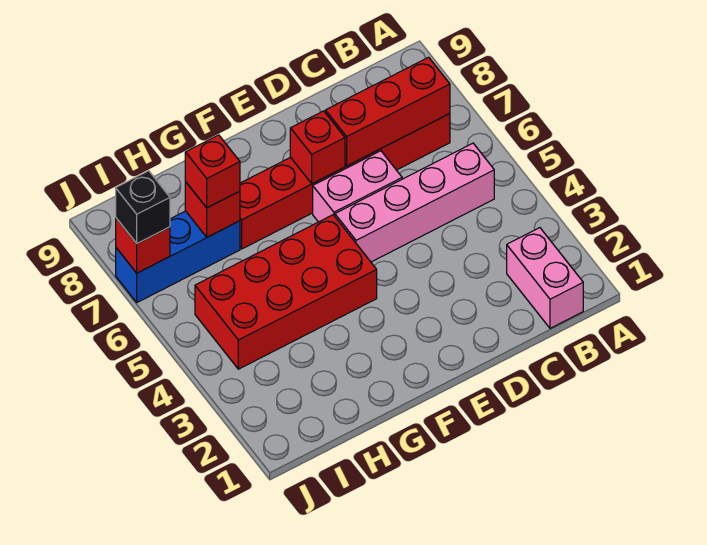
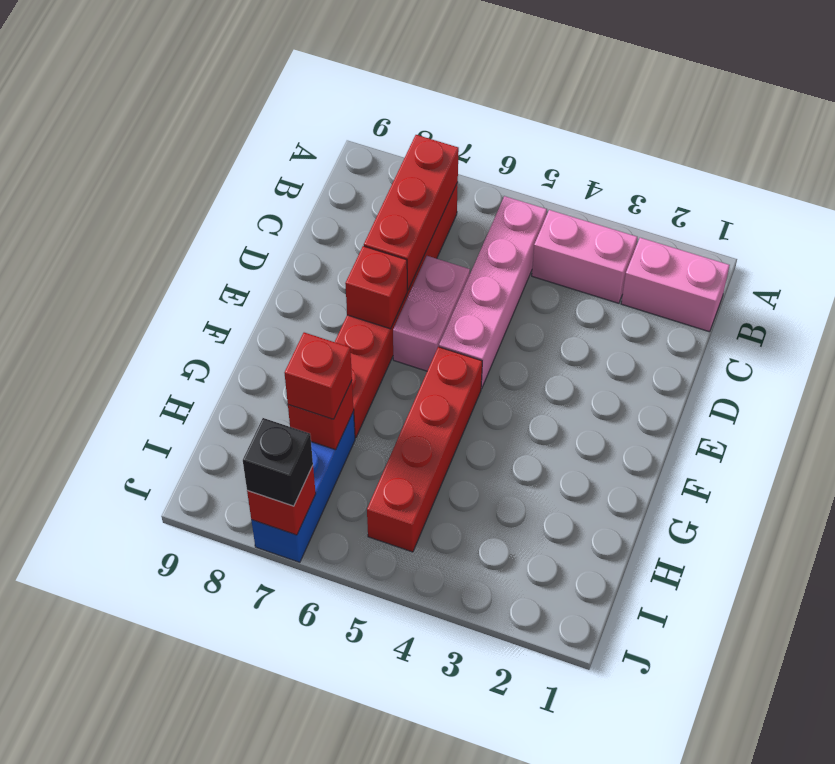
none -> pink 1x2 brick [532,210,637,303]
red 2x4 brick [195,215,377,369] -> red 1x4 brick [367,347,482,552]

